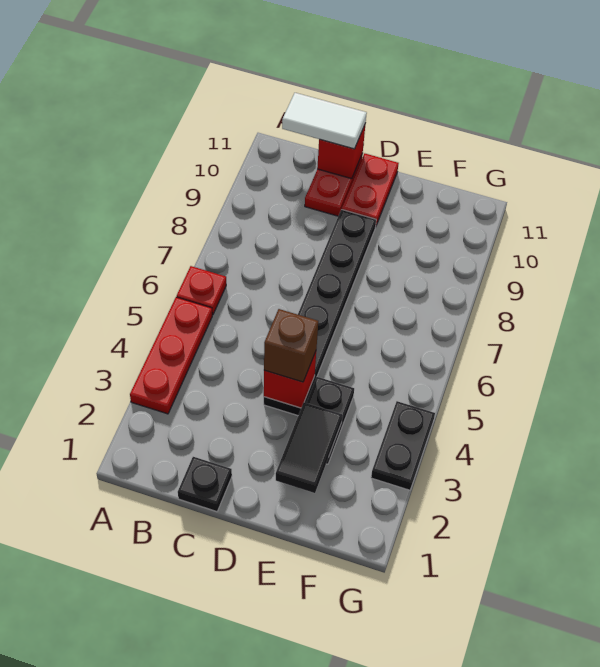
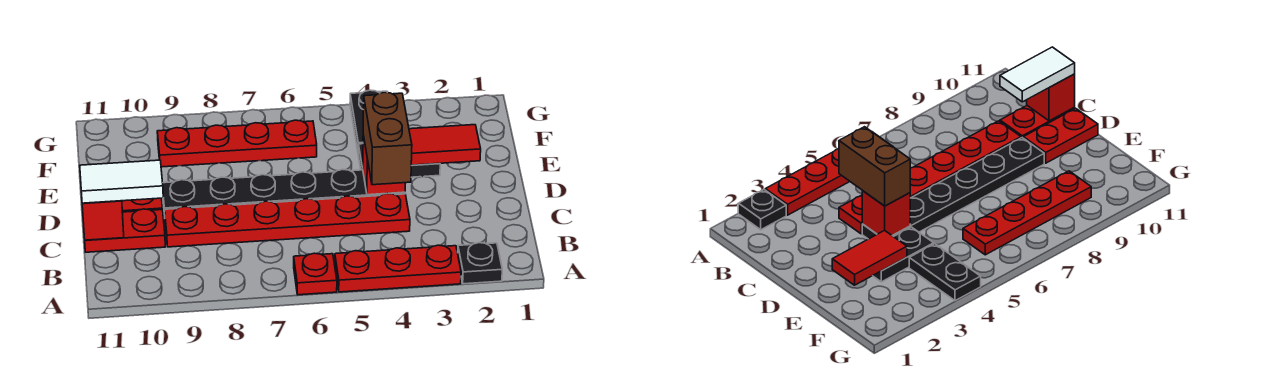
white 1x2 tile [282,93,367,149] -> white 1x2 tile turned to [80,160,163,203]
black 1x1 plate [178,457,232,512] -> black 1x1 plate moved to [458,243,502,284]
none -> red 1x6 plate [165,193,410,247]
brown 1x1 brick [264,309,318,382] -> brown 1x2 brick [363,92,412,185]
black 1x2 tile [276,403,342,493] -> red 1x2 tile [409,125,481,165]
none -> red 1x4 plate [157,120,317,167]
black 1x2 plate [371,401,435,490] -> black 1x2 plate turned to [350,90,387,150]

